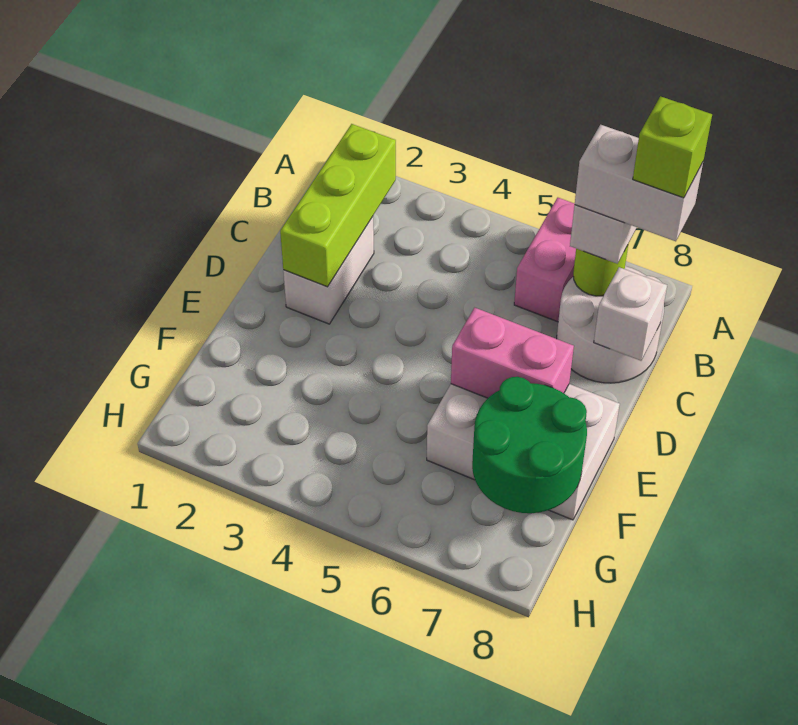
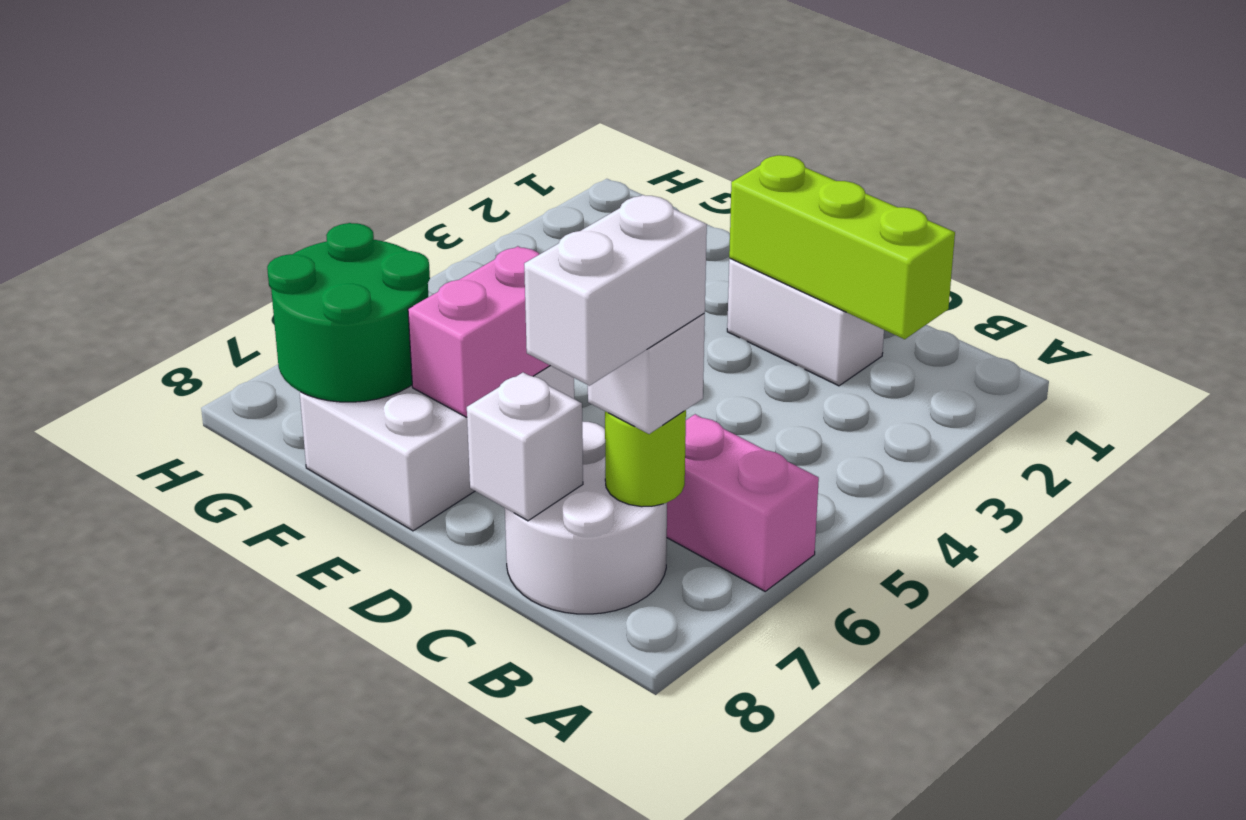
lime 1x1 brick [633,96,712,198] -> none

